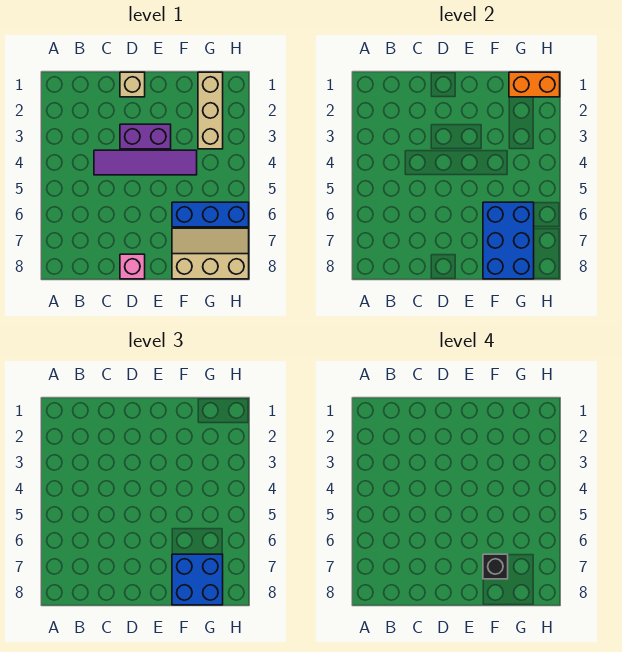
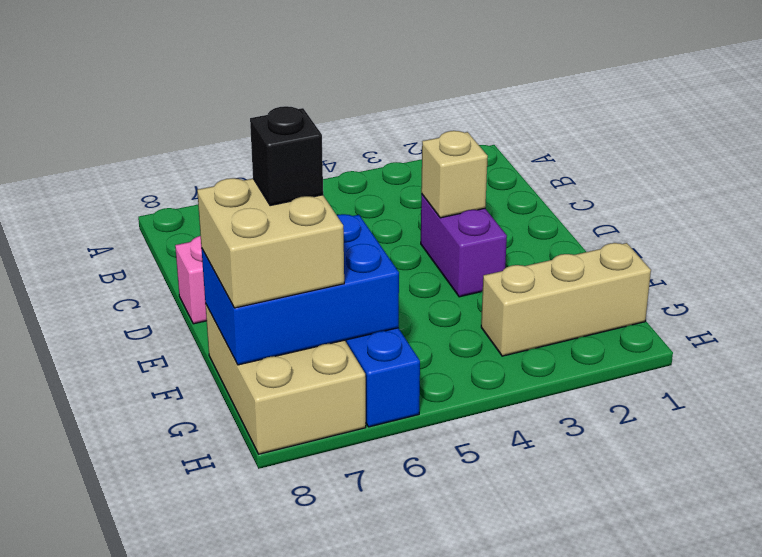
purple 1x4 tile [94,150,197,175] -> none
tan 1x1 brick [120,72,145,97] -> tan 1x1 brick moved to [421,131,488,218]
tan 2x3 slope [172,228,249,279] -> tan 2x3 brick [205,304,366,454]
blue 2x2 brick [172,554,223,605] -> tan 2x2 brick [197,178,344,308]
orange 1x2 brick [509,72,560,97] -> none

